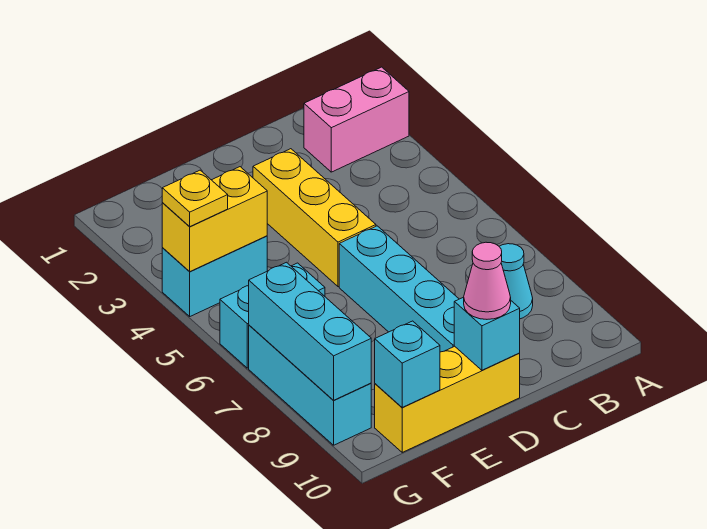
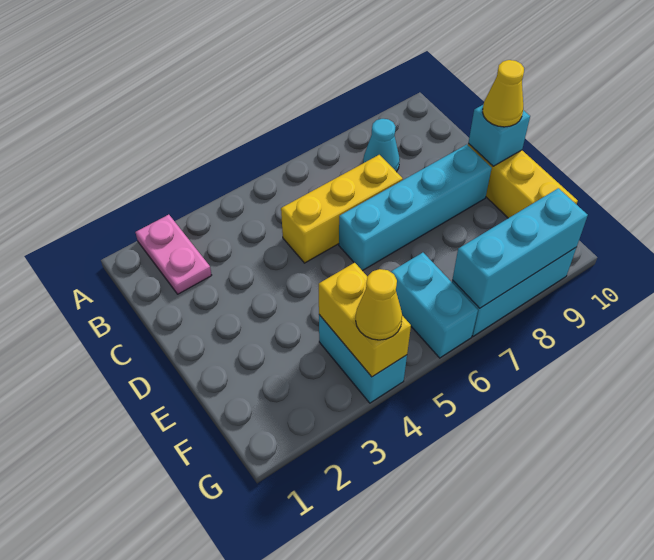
pink 1x2 brick [304,67,409,172] -> pink 1x2 plate [136,215,212,294]
yellow 1x3 brick [253,149,376,287] -> yellow 1x3 brick moved to [281,155,403,263]
pink 1x1 cone [464,242,511,319] -> yellow 1x1 cone [483,60,524,127]
cyan 1x1 brick [375,321,440,407] -> none
yellow 1x1 plate [162,170,228,227] -> yellow 1x1 cone [356,269,402,340]

